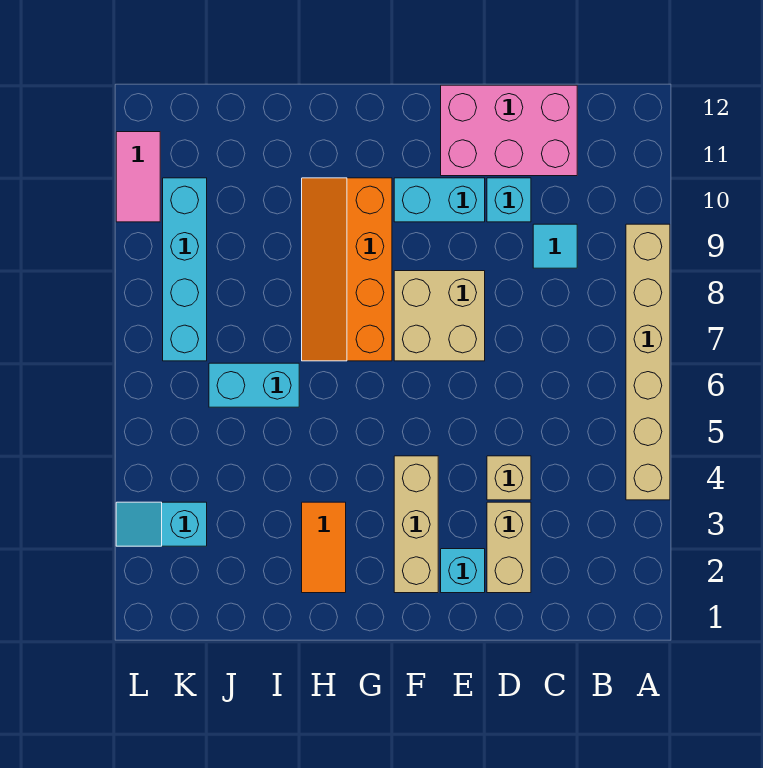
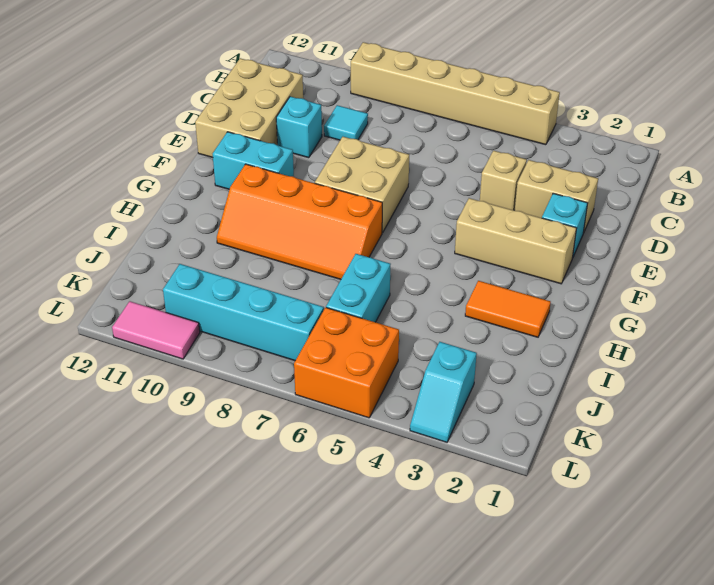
pink 2x3 brick [441,85,577,176] -> tan 2x3 brick [195,58,303,157]
cyan 1x2 brick [394,178,485,222] -> cyan 1x2 brick turned to [213,132,294,189]
none -> orange 2x2 brick [294,308,399,418]

